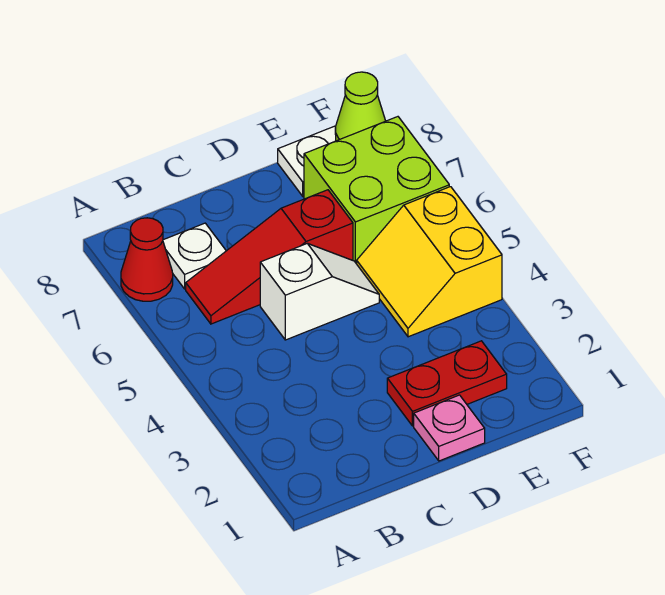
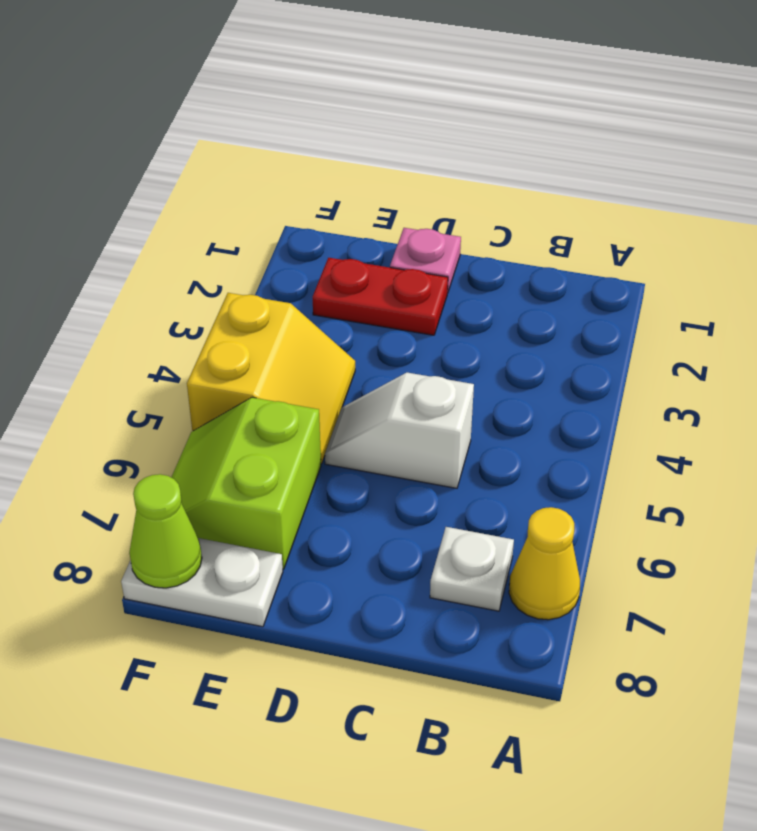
red 1x1 cone [121,218,173,301] -> yellow 1x1 cone [509,507,580,620]
red 1x3 slope [186,190,353,324] -> none
lime 2x2 brick [304,117,449,264] -> lime 2x2 slope [171,397,321,569]

